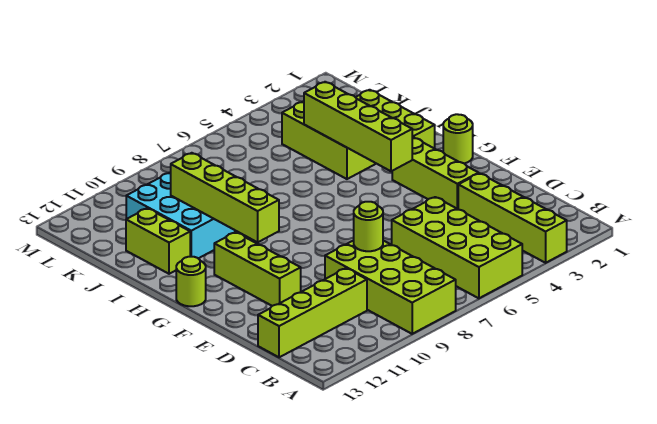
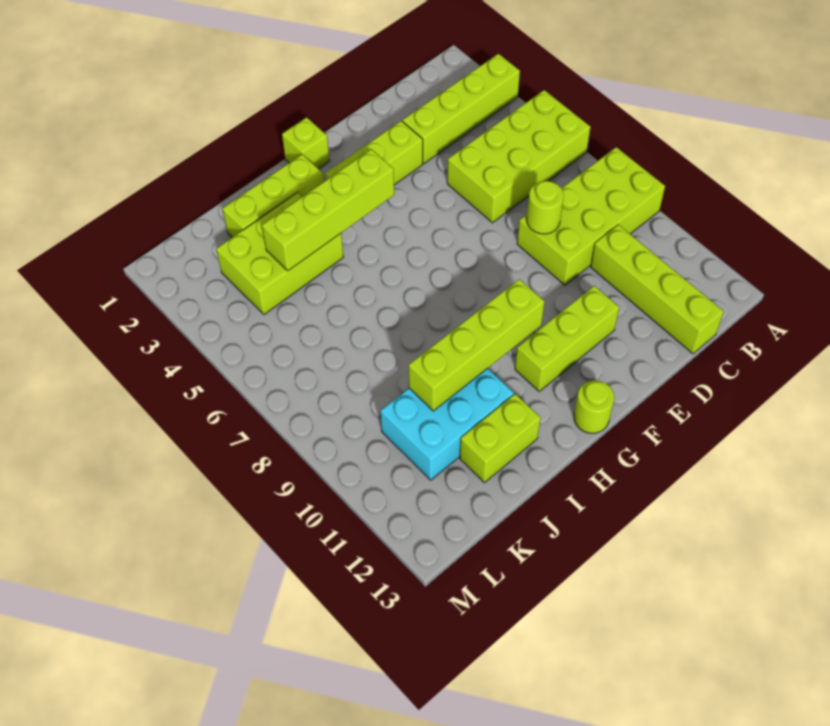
lime 1x1 round brick [443,114,473,164] -> lime 1x1 brick [282,117,330,169]

